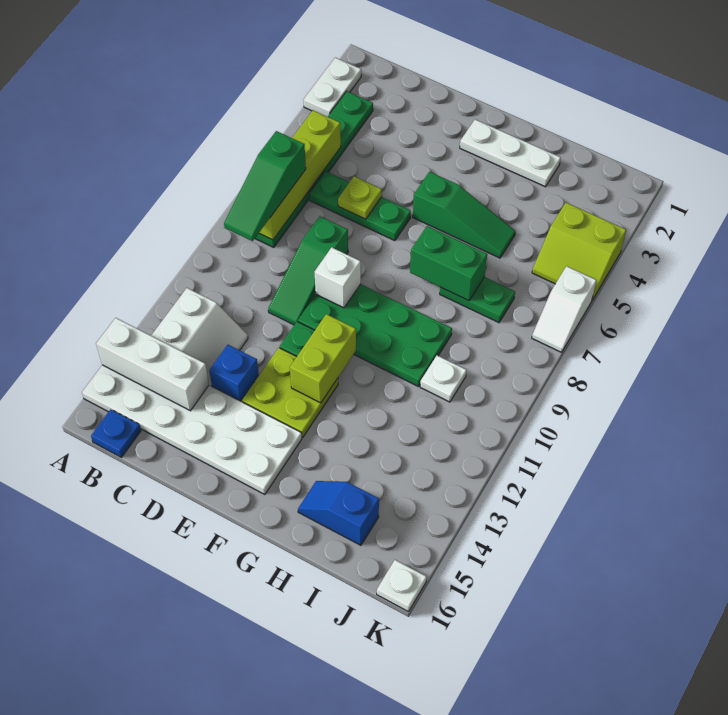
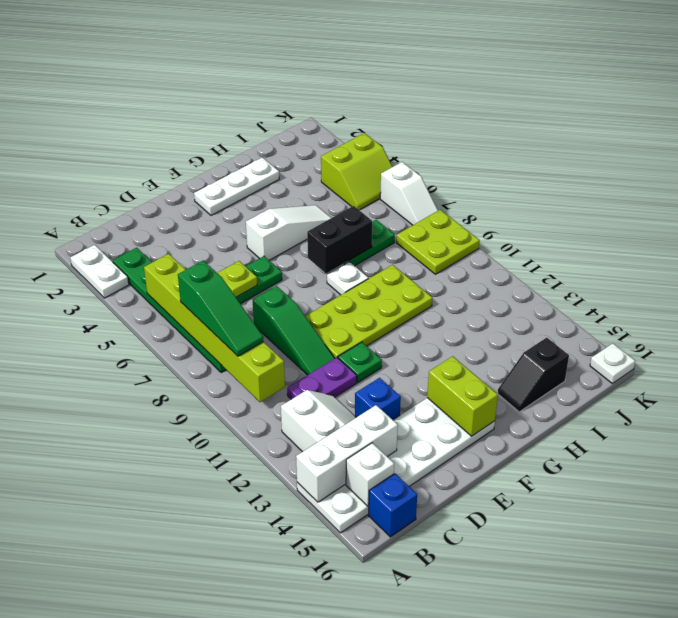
lime 1x4 brick [259,110,341,240] -> lime 1x6 brick [144,254,285,402]
blue 1x1 plate [91,409,141,457] -> blue 1x1 brick [369,473,417,537]
none -> purple 1x2 plate [287,358,357,399]
green 2x4 plate [298,284,452,387] -> lime 2x4 plate [305,265,432,358]
white 1x1 brick [315,247,361,308] -> white 1x1 brick moved to [346,443,394,506]
lime 2x2 plate [242,348,338,437] -> lime 2x2 plate moved to [396,210,480,274]
green 1x3 slope [413,172,515,258] -> white 1x3 slope [246,205,331,260]
lime 1x2 brick [290,314,356,403] -> lime 1x2 brick moved to [427,356,498,436]
green 1x2 brick [410,226,487,301] -> black 1x2 brick [307,206,372,273]
blue 1x2 slope [298,481,379,545] -> black 1x2 slope [497,338,569,412]
white 1x1 plate [420,356,467,402] -> white 1x1 plate moved to [327,262,368,295]

